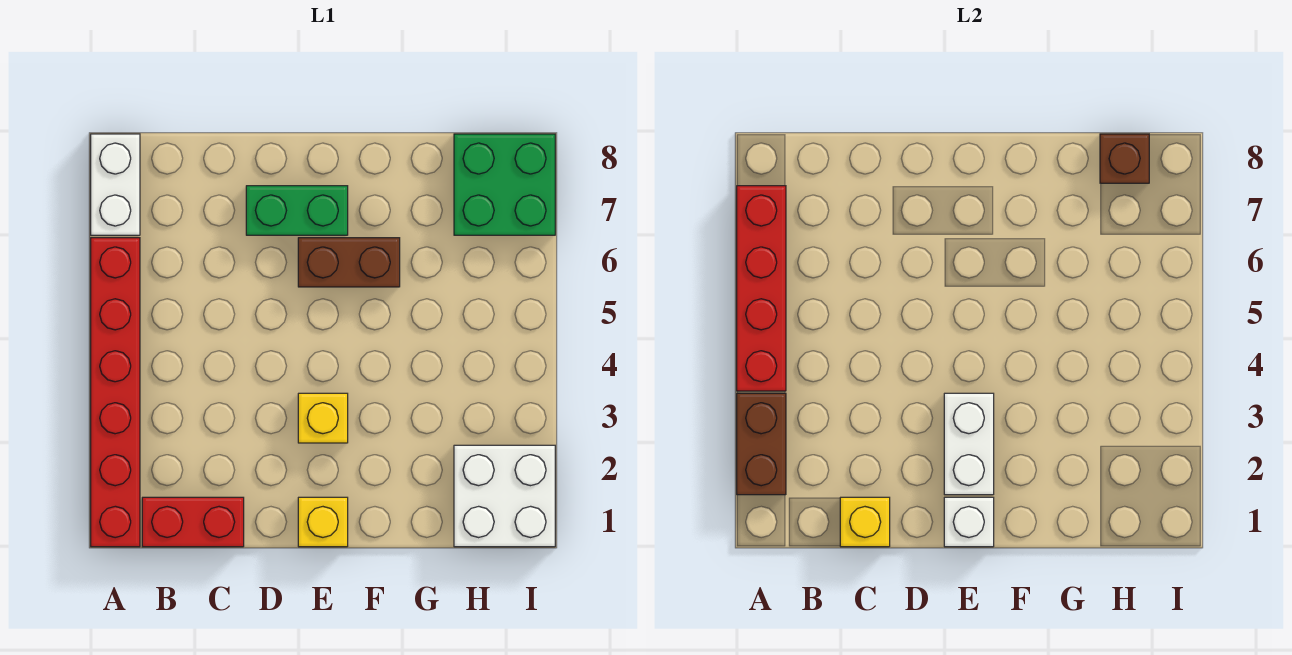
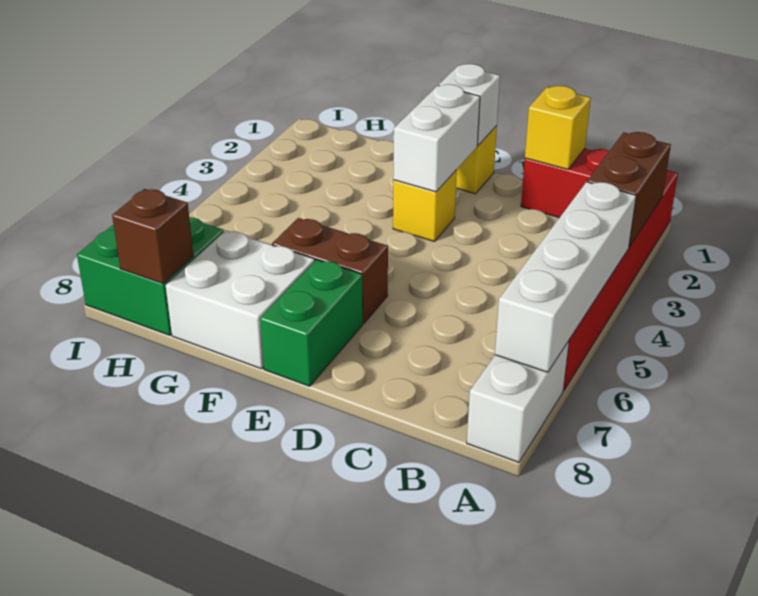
red 1x4 brick [737,186,786,391] -> white 1x4 brick [495,182,636,372]
green 1x2 brick [246,186,348,235] -> green 1x2 brick turned to [260,260,363,386]
white 2x2 brick [454,445,555,547] -> white 2x2 brick moved to [166,230,315,369]

